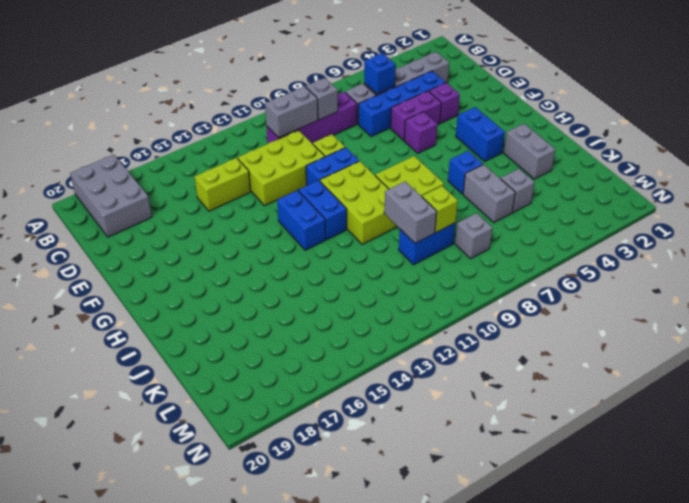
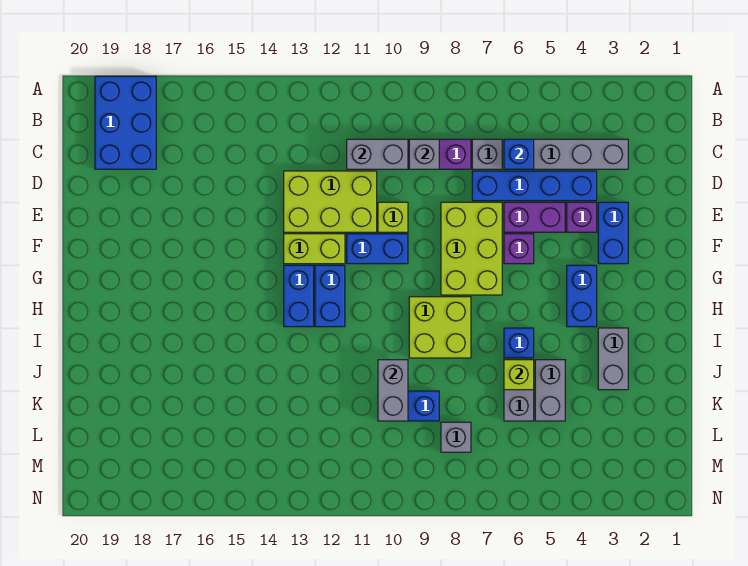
grey 2x3 brick [70,155,152,237] -> blue 2x3 brick [95,76,156,169]
lime 1x2 brick [195,158,251,211] -> lime 1x2 brick moved to [284,234,345,264]
none -> blue 1x2 brick [598,202,628,264]
lime 2x3 brick [320,161,398,244] -> lime 2x3 brick moved to [441,202,502,295]
grey 1x1 brick [501,169,535,213] -> grey 1x2 brick [535,360,565,421]
lime 1x1 brick [422,186,458,232] -> lime 1x1 brick moved to [504,360,534,390]

